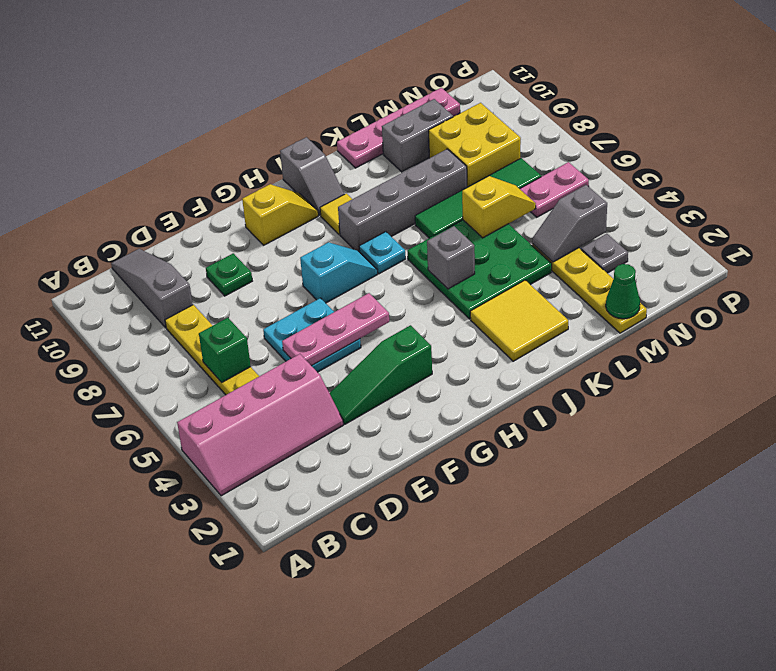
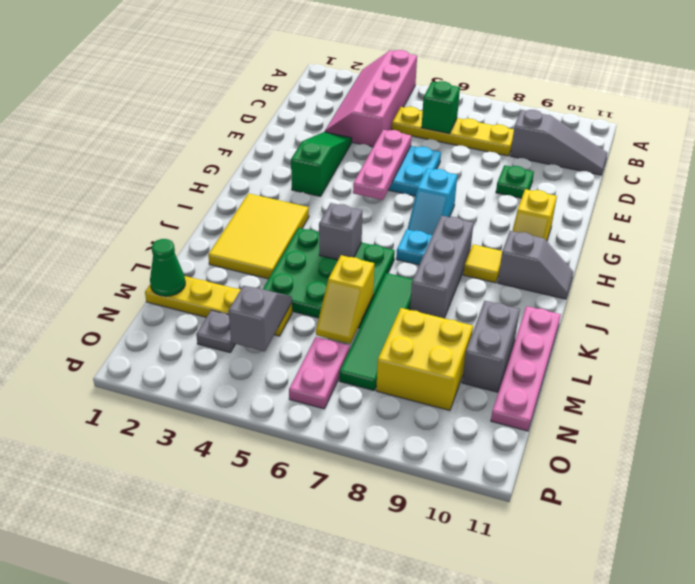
grey 1x4 brick [338,149,467,252] -> grey 1x3 brick [410,216,474,318]
grey 1x2 slope [280,137,344,215] -> grey 1x2 slope turned to [498,231,573,299]
yellow 2x2 tile [470,280,568,361] -> yellow 2x3 tile [208,194,309,279]

